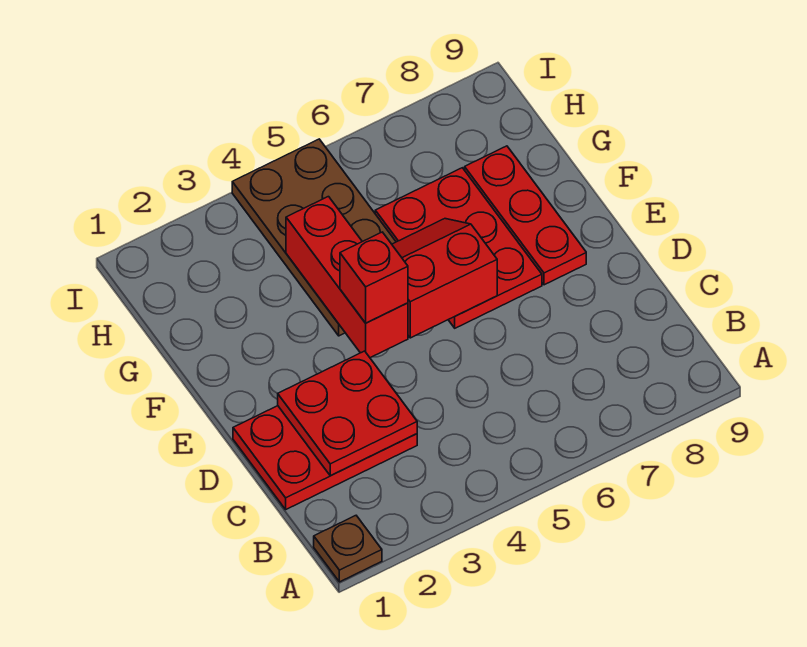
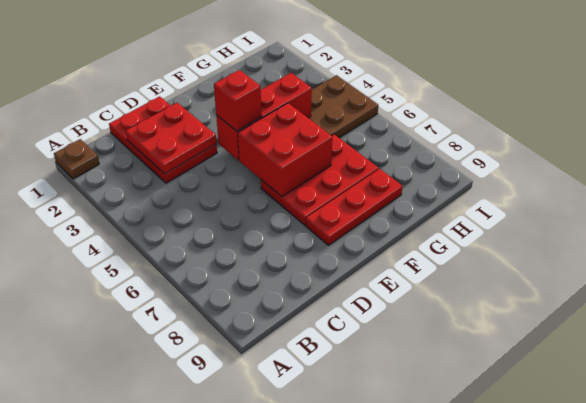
red 2x2 slope [392,219,497,338] -> red 2x2 brick [238,103,332,197]

